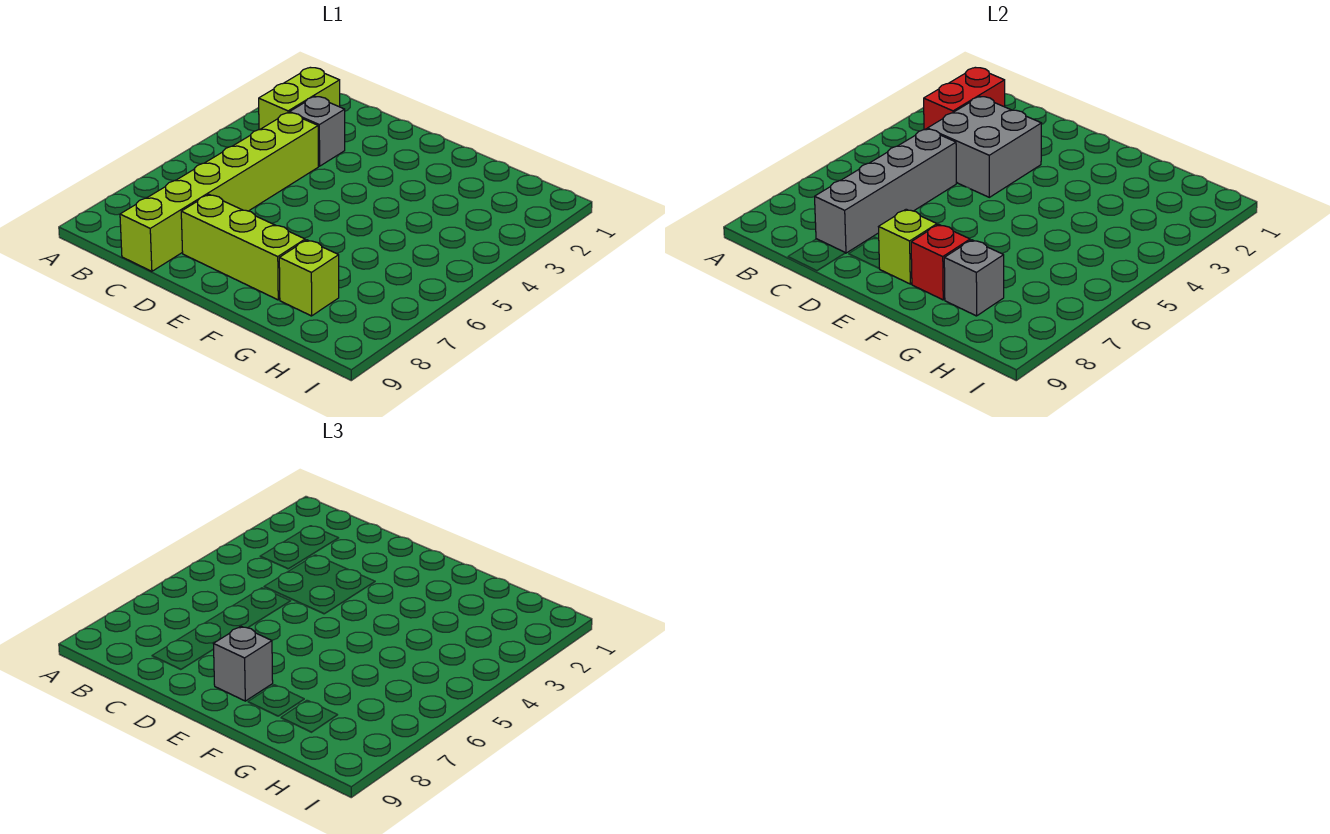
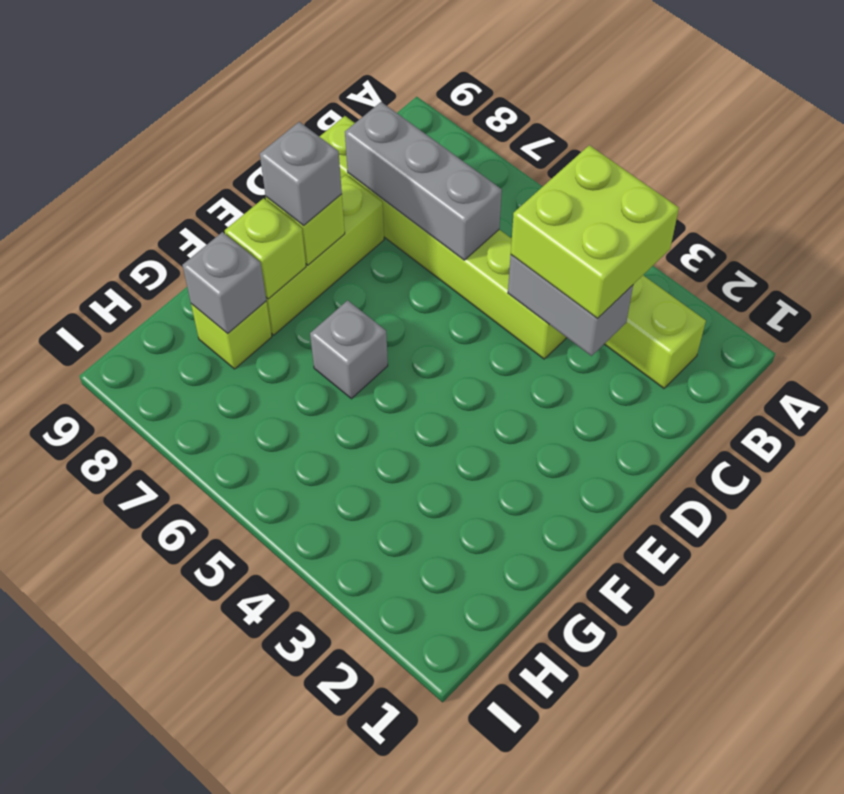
red 1x2 brick [924,68,1005,130] -> none
none -> lime 2x2 brick [511,145,679,318]
grey 1x1 brick [290,97,345,166] -> grey 1x1 brick moved to [310,300,388,399]
grey 2x2 brick [928,97,1042,197] -> grey 1x2 brick [508,255,633,356]
grey 1x4 brick [815,129,956,253] -> grey 1x3 brick [345,102,502,260]
red 1x1 brick [911,224,970,300] -> lime 1x1 brick [225,198,306,299]

